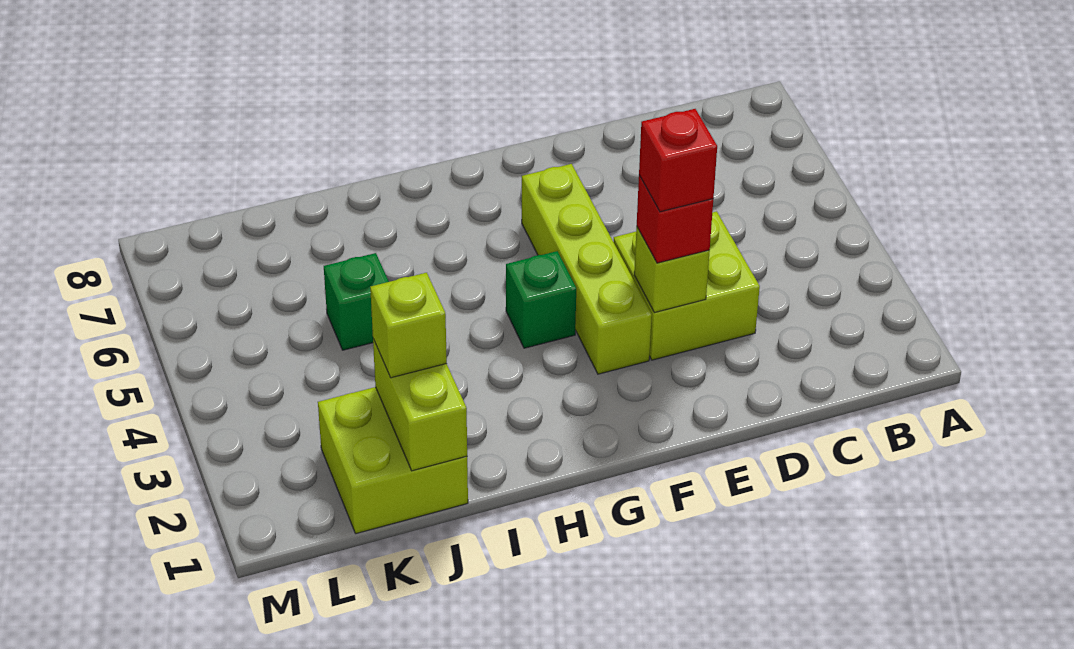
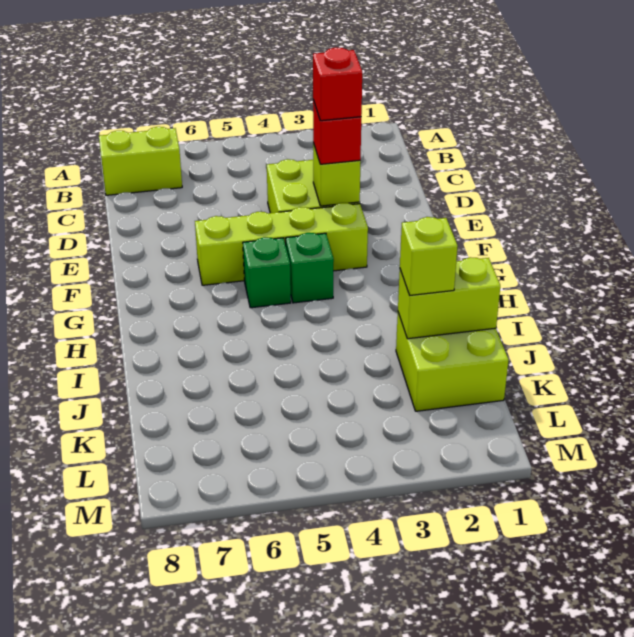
none -> lime 1x2 brick [99,127,182,195]
green 1x1 brick [324,253,389,350] -> green 1x1 brick moved to [243,237,291,308]

